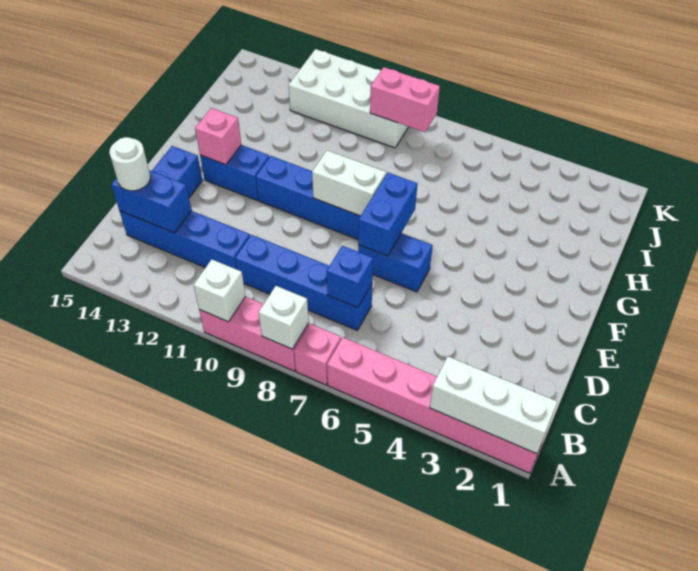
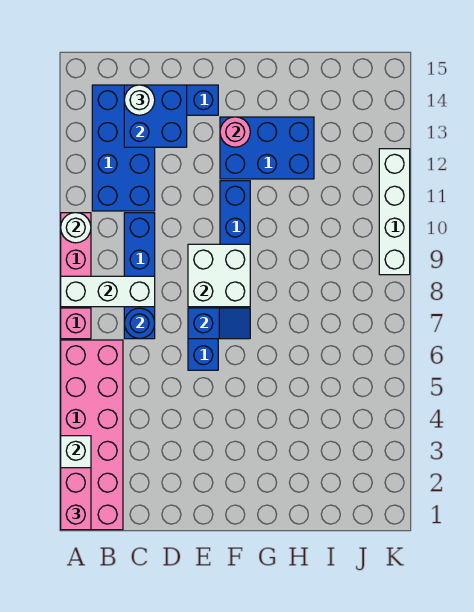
pink 1x6 brick [327,337,546,473] -> pink 2x6 brick [61,340,123,530]
white 1x1 brick [258,286,309,349] -> white 1x3 brick [61,276,155,307]
white 1x1 brick [194,259,246,322] -> white 1x1 round brick [61,213,91,243]
blue 1x1 brick [327,246,373,308] -> blue 1x1 round brick [124,308,155,339]
blue 1x4 brick [120,211,250,269] -> blue 2x4 brick [92,85,155,211]
blue 1x2 brick [111,170,192,233] -> blue 2x2 brick [124,85,187,147]
blue 1x2 brick [358,173,417,256] -> blue 1x2 slope [188,308,250,339]
white 1x2 brick [312,150,386,216] -> white 2x2 brick [188,244,250,307]
blue 1x2 brick [200,145,269,200] -> blue 2x3 brick [220,117,314,179]
pink 1x1 brick [195,108,241,165] -> pink 1x1 round brick [220,117,250,147]
pink 1x2 brick [370,67,440,132] -> pink 1x2 brick moved to [61,468,91,530]
white 2x4 brick [289,49,409,148] -> white 1x4 brick [379,149,410,275]

